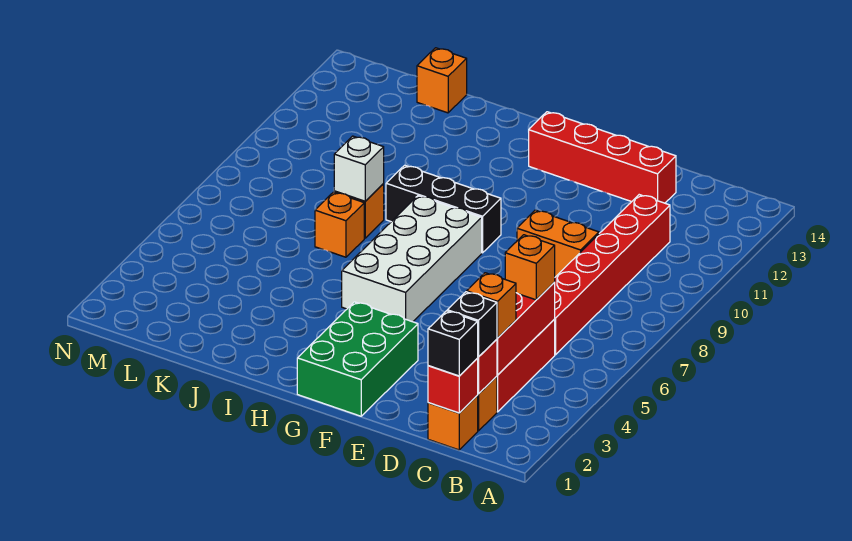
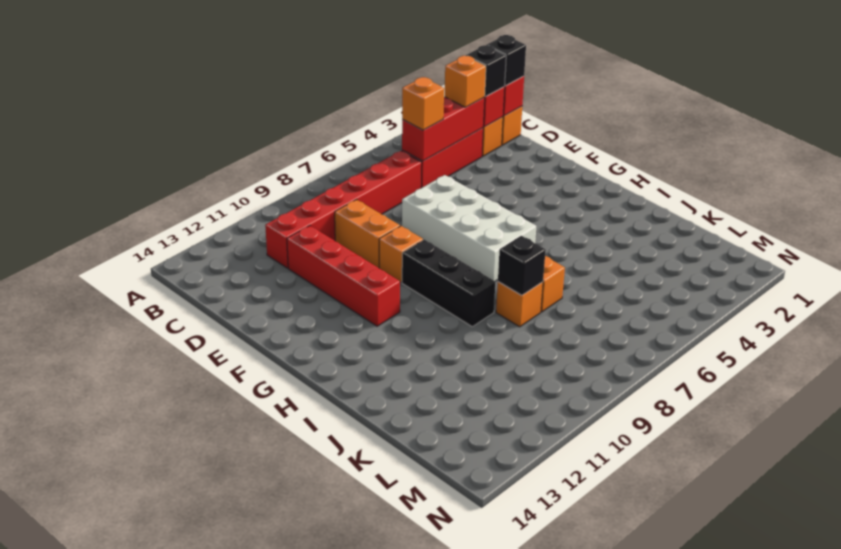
red 1x4 brick [529,112,676,203] -> red 1x4 brick moved to [287,226,400,326]
green 2x3 brick [297,302,418,416] -> none
white 2x4 brick [342,196,482,322] -> white 2x4 brick turned to [402,175,536,281]
white 1x1 brick [334,136,384,201] -> black 1x1 brick [498,236,546,295]
orange 1x1 brick [417,48,467,113] -> orange 1x1 brick moved to [379,226,423,282]

